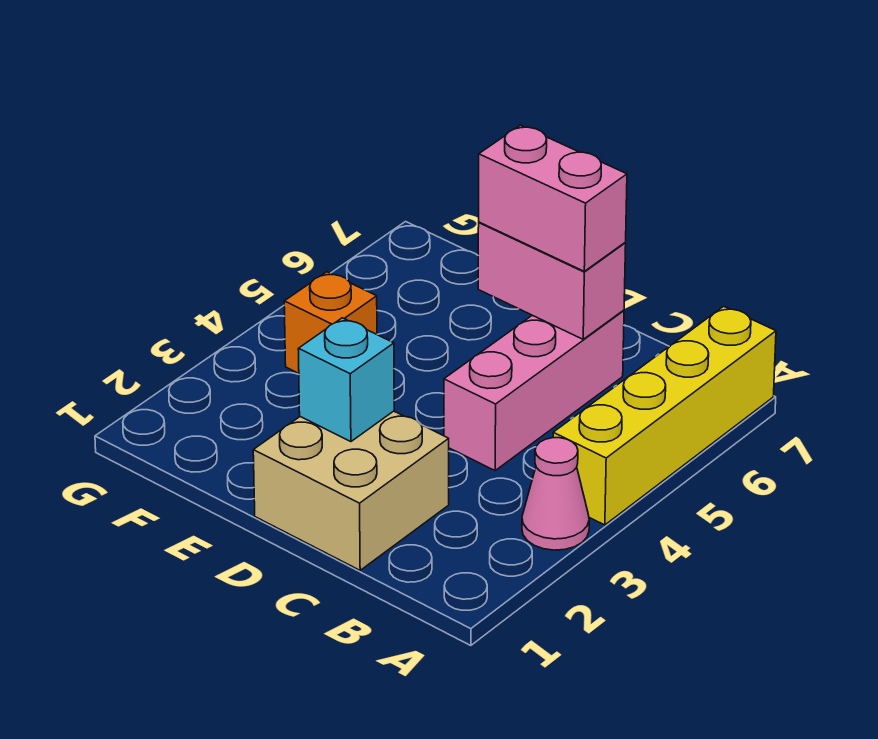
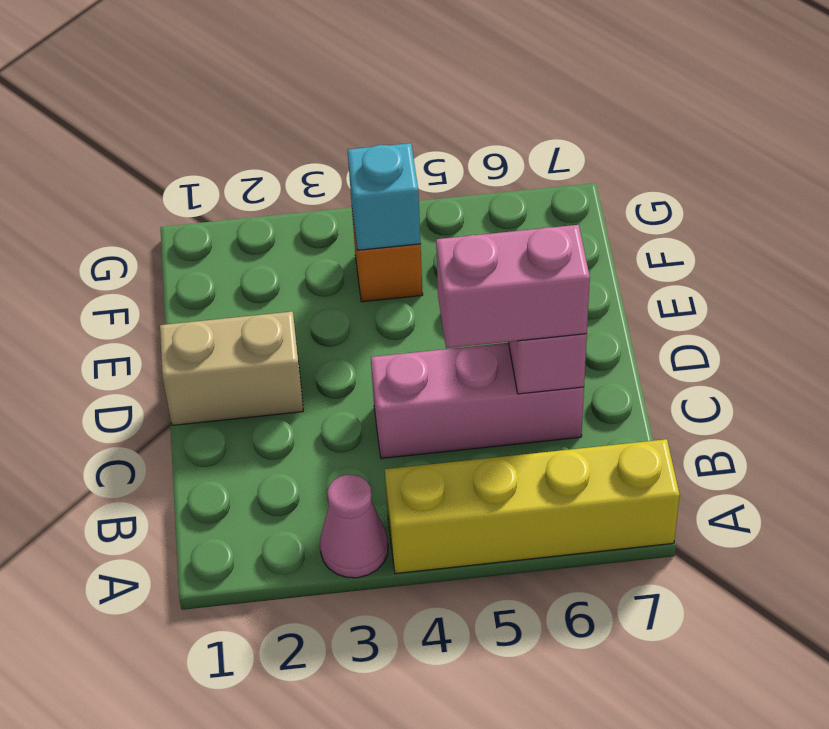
tan 2x2 brick [253,411,449,570] -> tan 1x2 brick [160,311,303,425]
pink 1x2 brick [479,125,627,271] -> pink 1x2 brick turned to [436,225,590,348]
cyan 1x1 brick [298,318,394,442] -> cyan 1x1 brick moved to [348,143,421,250]

